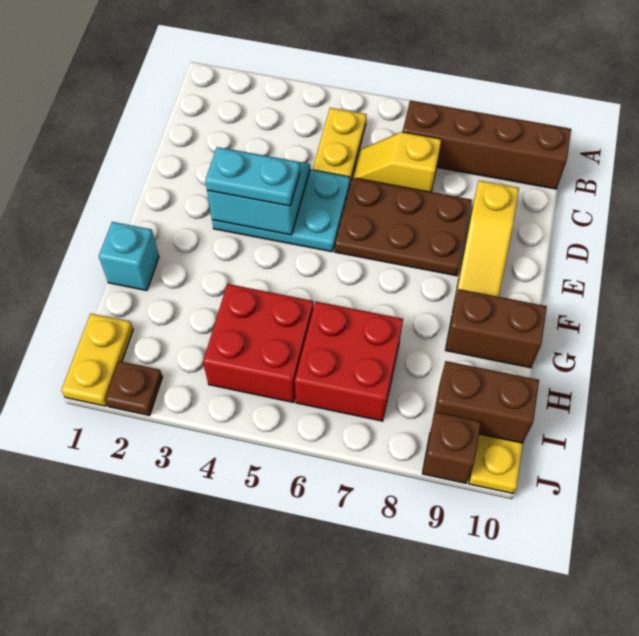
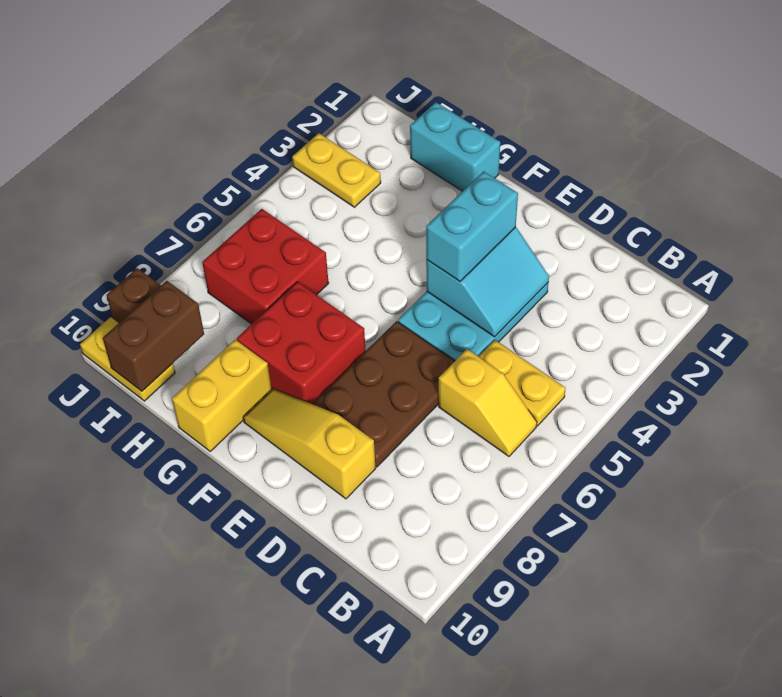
brown 1x4 brick [403,101,571,189] -> none
yellow 1x2 slope [353,132,441,192] -> yellow 1x2 slope turned to [439,349,537,456]
cyan 1x2 plate [205,147,300,206] -> cyan 1x2 brick [426,171,518,281]
cyan 1x1 brick [99,222,159,291] -> cyan 1x2 brick [410,102,500,191]
brown 1x2 brick [446,289,547,368] -> yellow 1x2 brick [172,340,271,451]
red 2x2 brick [203,284,313,402] -> red 2x2 brick moved to [237,282,366,404]
yellow 1x2 plate [61,314,133,406] -> yellow 1x2 plate moved to [292,133,381,207]
brown 1x1 plate [105,361,162,416] -> none

